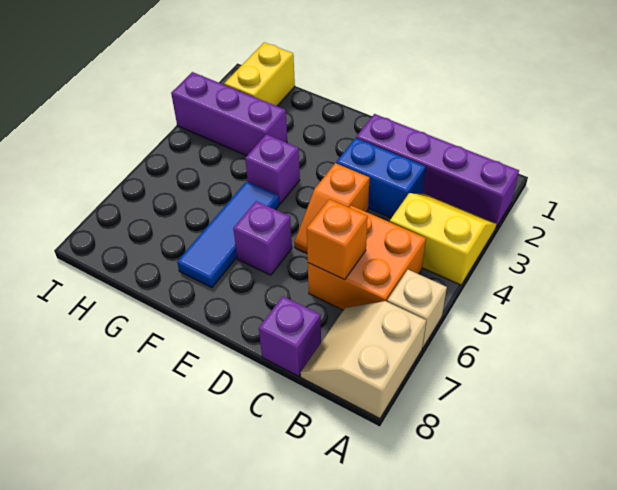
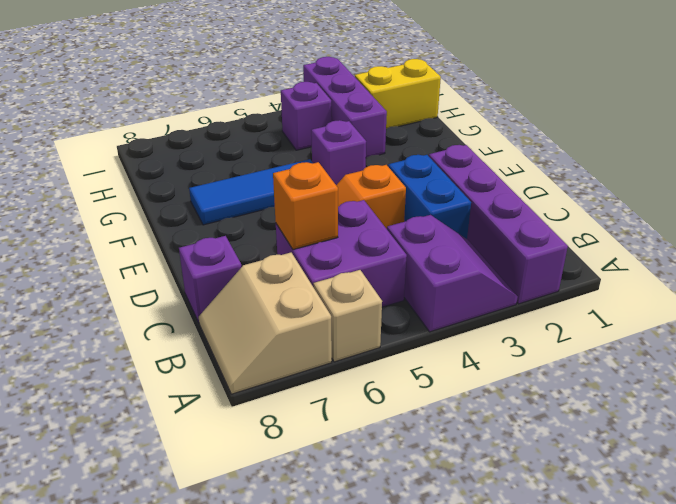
yellow 2x2 slope [390,193,496,285] -> purple 2x2 slope [387,215,518,332]
tan 2x2 slope [300,301,426,418] -> tan 2x2 slope turned to [199,253,332,394]
orange 2x2 brick [308,206,426,310] -> purple 2x2 brick [276,200,407,307]
purple 1x1 brick [233,201,292,275] -> purple 1x1 brick moved to [281,82,332,150]

